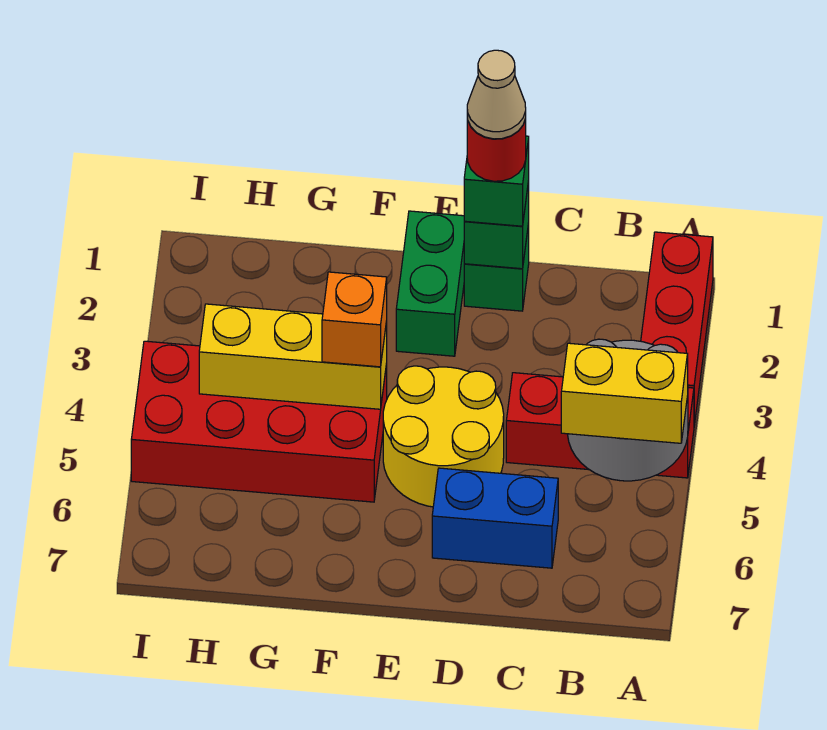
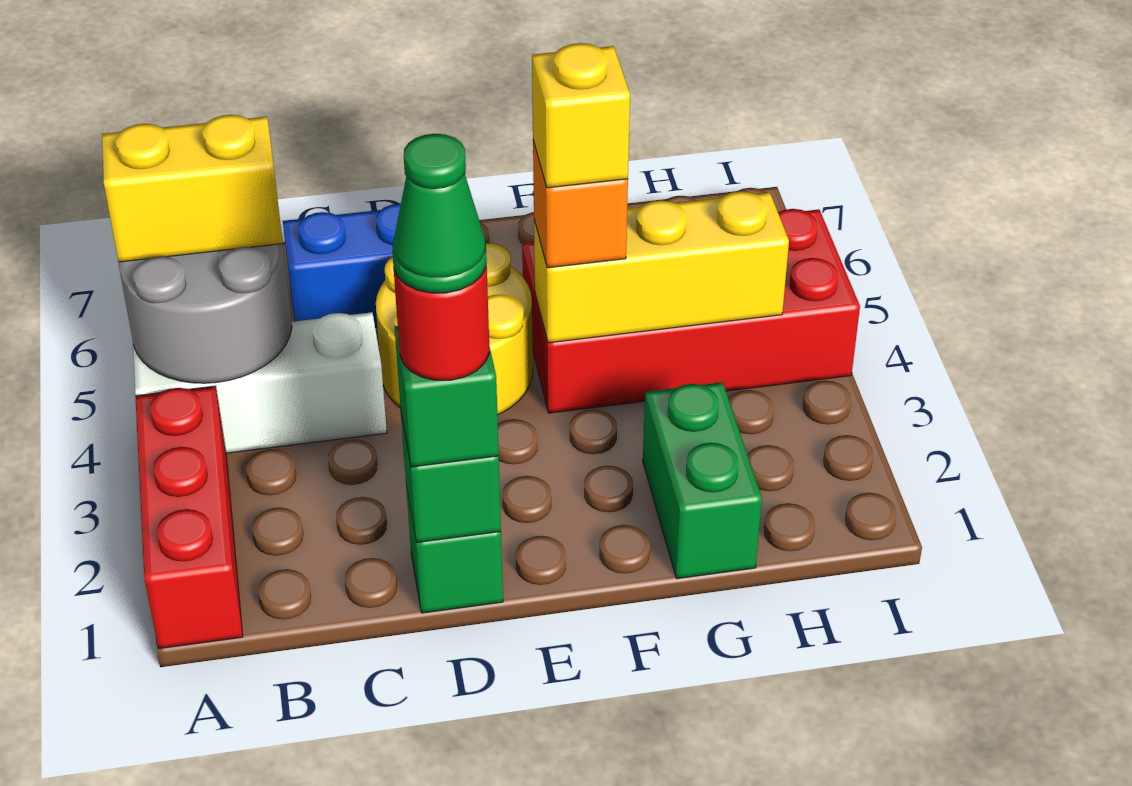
red 1x3 brick [506,373,694,478] -> white 1x3 brick [133,312,387,453]
tan 1x1 cone [467,50,526,139] -> green 1x1 cone [392,134,486,293]
green 1x2 brick [396,211,465,356] -> green 1x2 brick moved to [643,382,762,579]
none -> yellow 1x1 brick [532,43,630,188]

